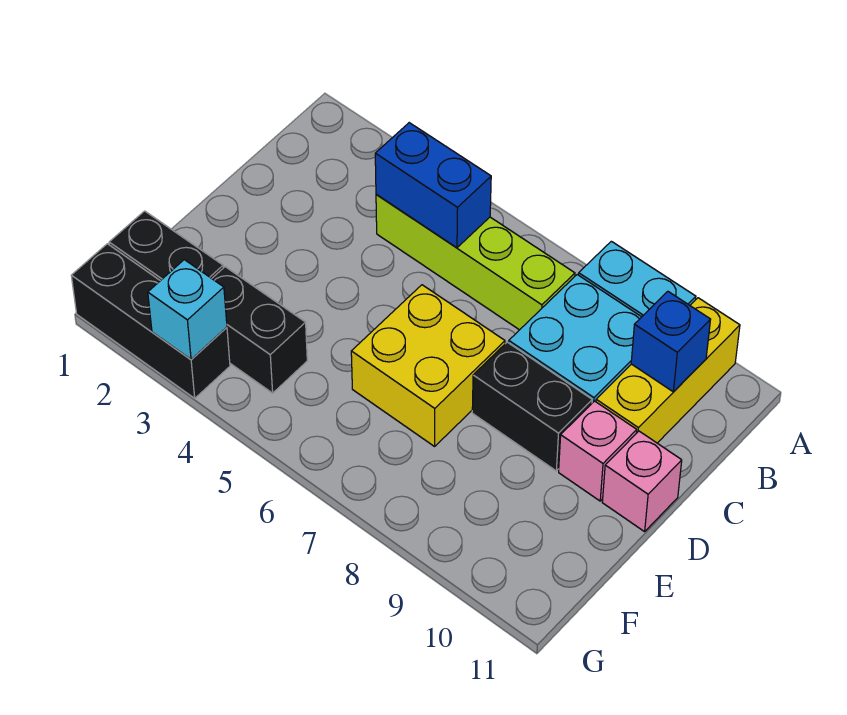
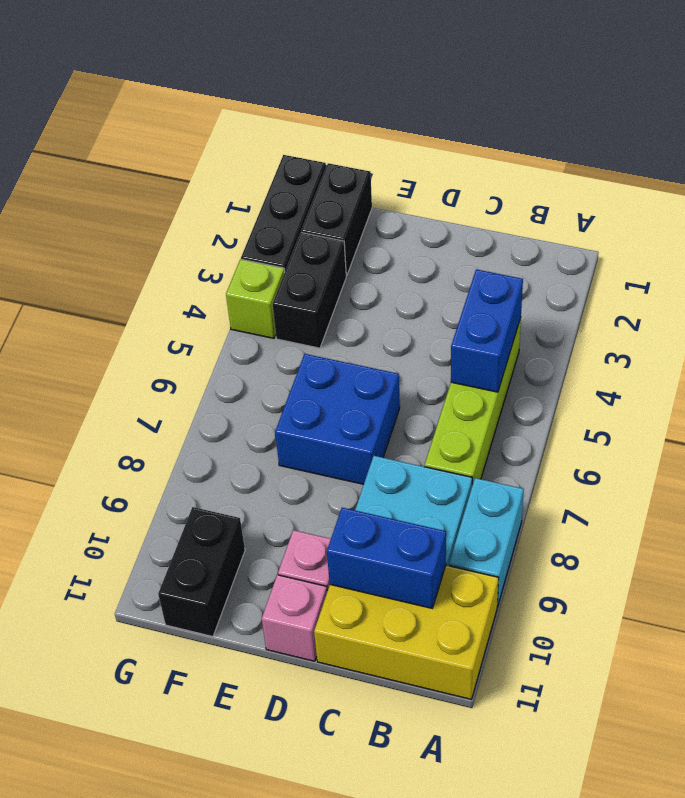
yellow 1x3 brick [596,298,740,443] -> yellow 2x3 brick [314,565,499,699]
blue 1x1 brick [631,291,711,392] -> blue 1x2 brick [327,508,446,608]
yellow 2x2 brick [351,285,505,446] -> blue 2x2 brick [275,354,400,484]
black 1x2 brick [472,342,592,471] -> black 1x2 brick moved to [158,507,245,637]
cyan 1x1 brick [148,260,227,359] -> none
none -> lime 1x1 brick [226,259,285,338]

